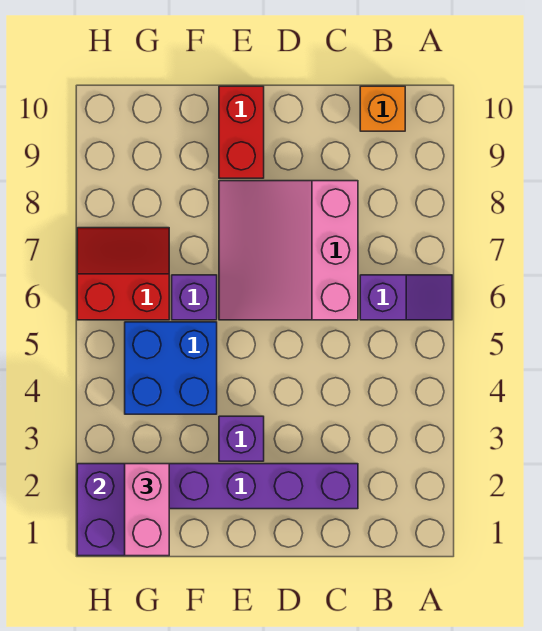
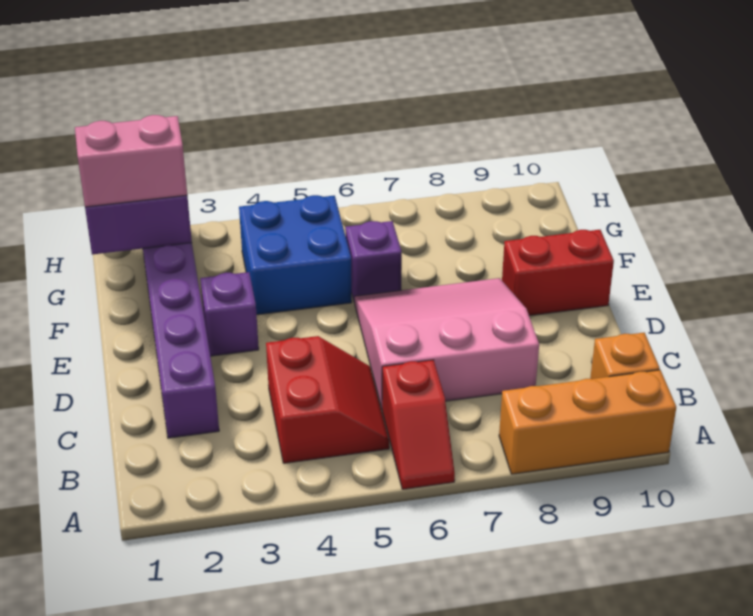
purple 1x2 slope [360,275,452,320] -> red 1x2 slope [382,360,455,489]
none -> orange 1x3 brick [499,370,676,474]
red 2x2 slope [77,228,169,320] -> red 2x2 slope moved to [266,336,389,463]

